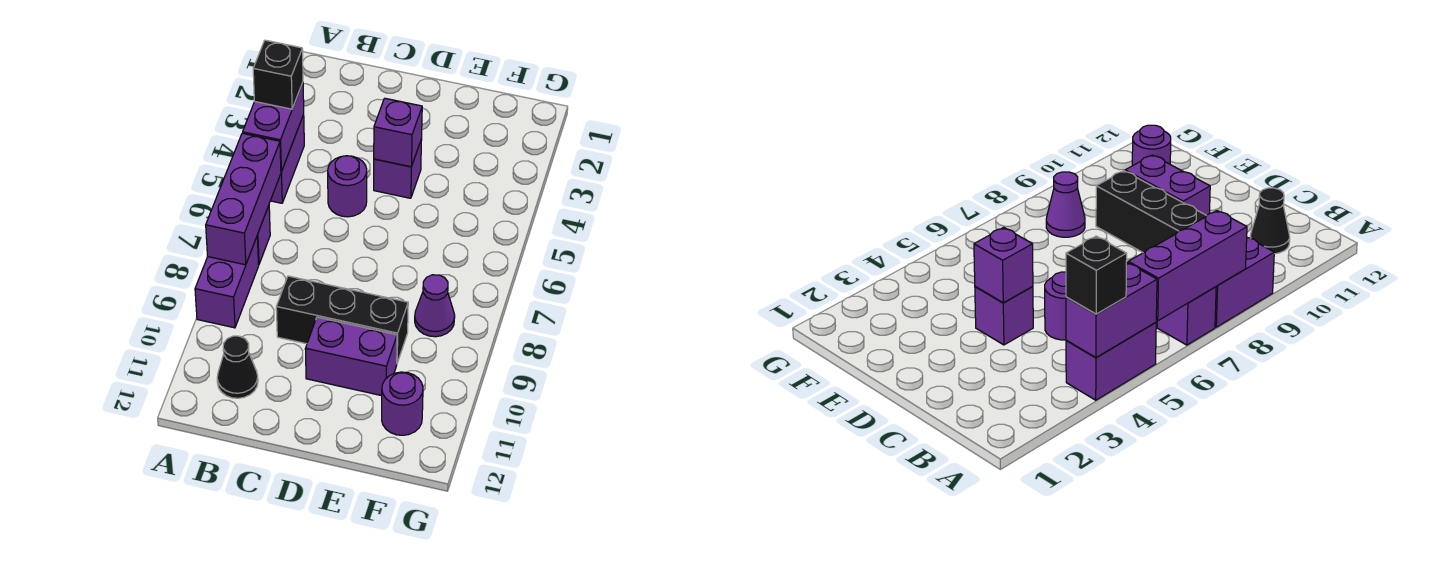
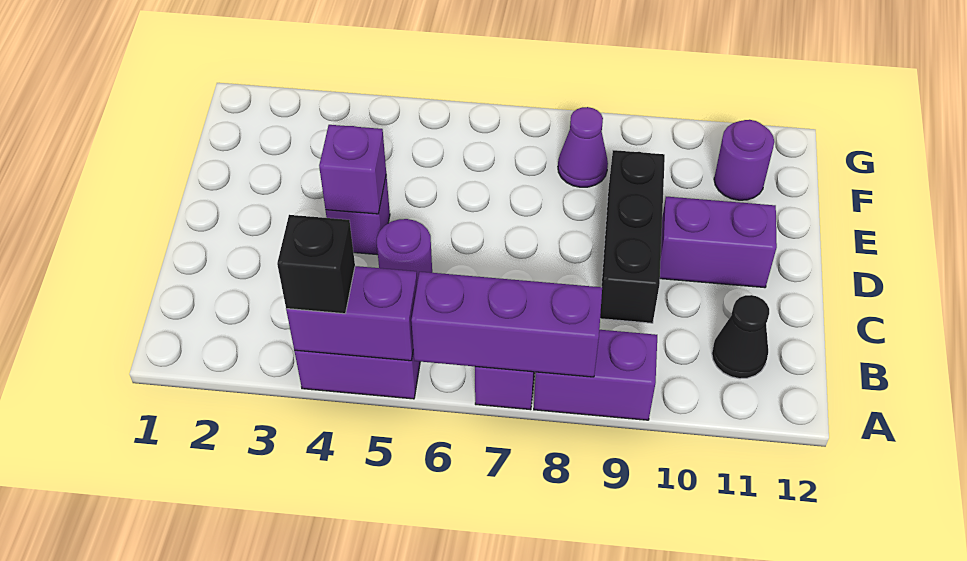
purple 1x2 brick [305,317,397,396] -> purple 1x2 brick turned to [660,197,777,288]

